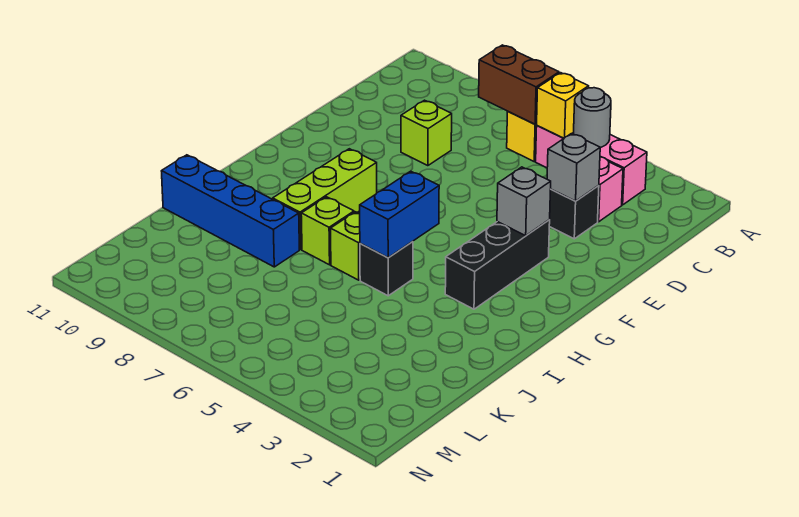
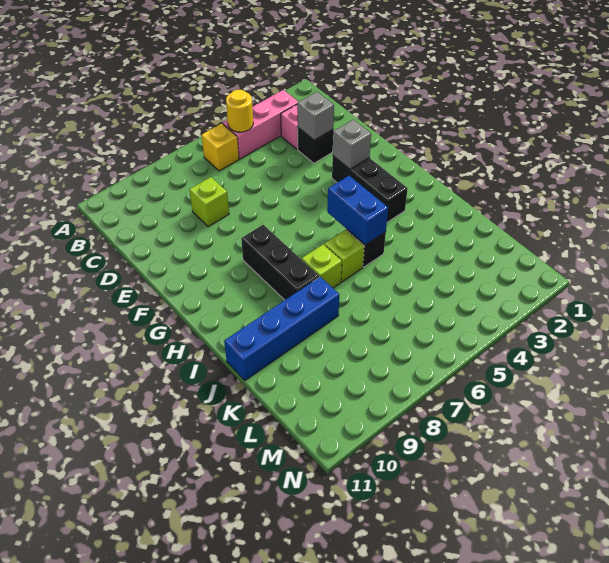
grey 1x1 round brick [574,88,611,147] -> none
yellow 1x1 brick [537,73,589,138] -> yellow 1x1 round brick [226,90,253,132]
brown 1x2 brick [479,45,559,124] -> none
lime 1x3 brick [273,149,377,249] -> black 1x3 brick [241,225,319,300]

